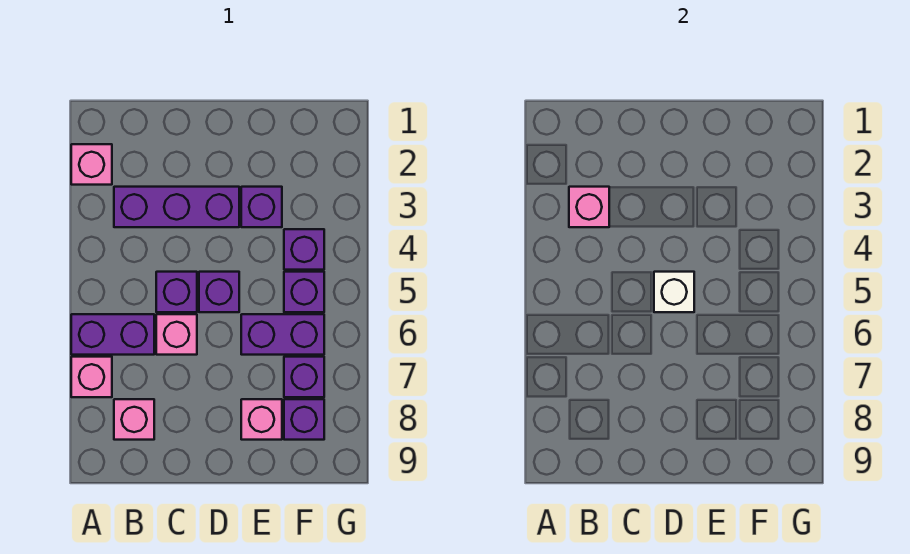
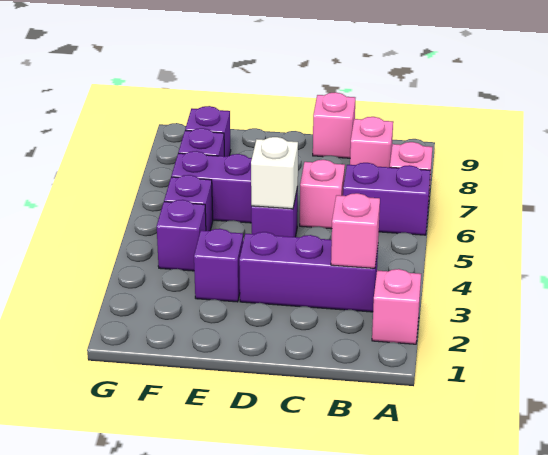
purple 1x1 brick [156,272,197,312] -> none
pink 1x1 brick [241,399,282,440] -> pink 1x1 brick moved to [313,92,355,158]

